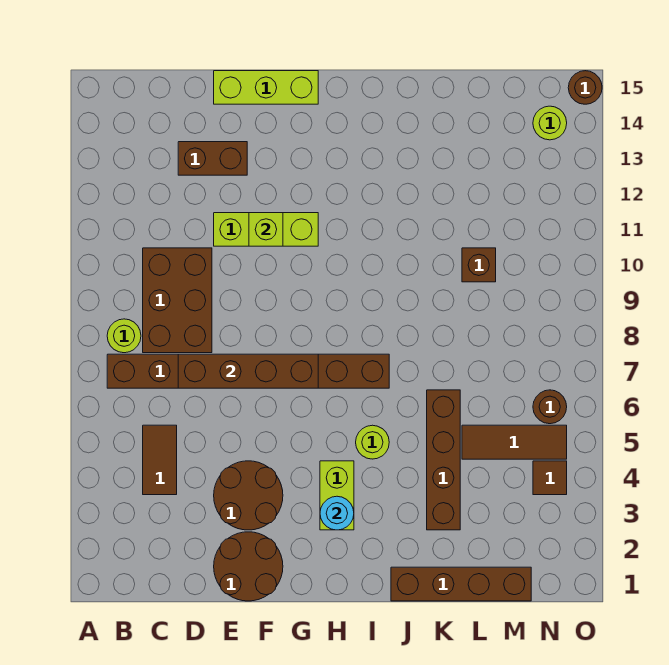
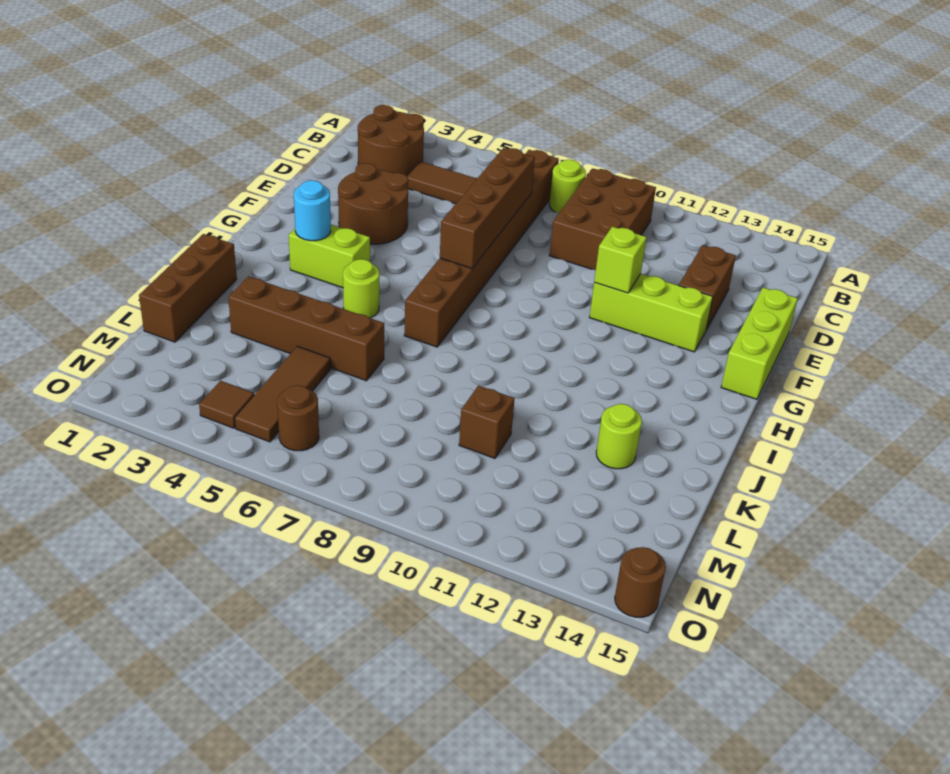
brown 2x3 brick [143,248,212,353] -> brown 2x3 brick turned to [549,169,656,270]
brown 2x2 round brick [214,532,283,601] -> brown 2x2 round brick moved to [358,105,424,176]
lime 1x3 brick [214,213,318,246] -> lime 1x3 brick turned to [590,274,713,352]
brown 1x4 brick [391,567,531,601] -> brown 1x3 brick [139,234,237,342]
lime 1x1 round brick [533,106,567,140] -> lime 1x1 round brick moved to [596,404,642,469]

